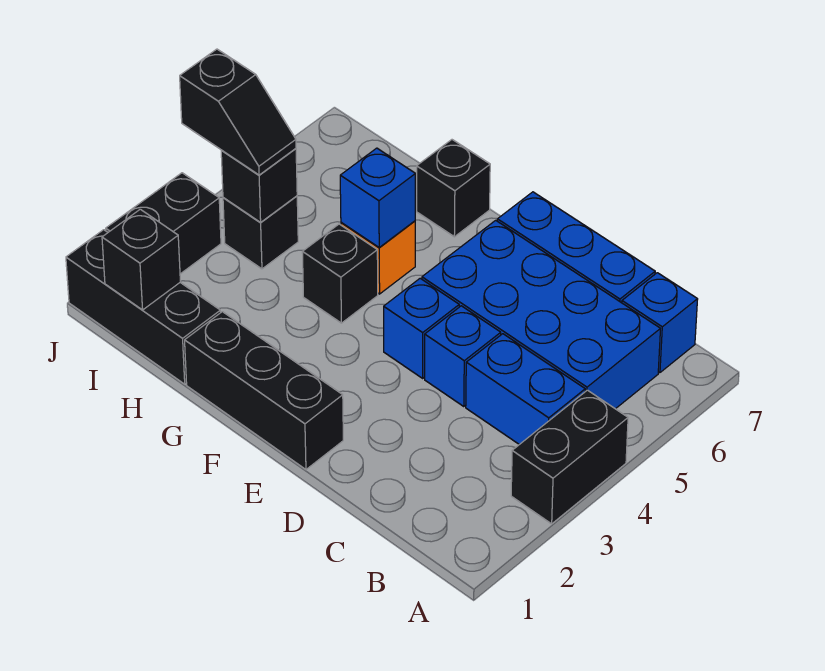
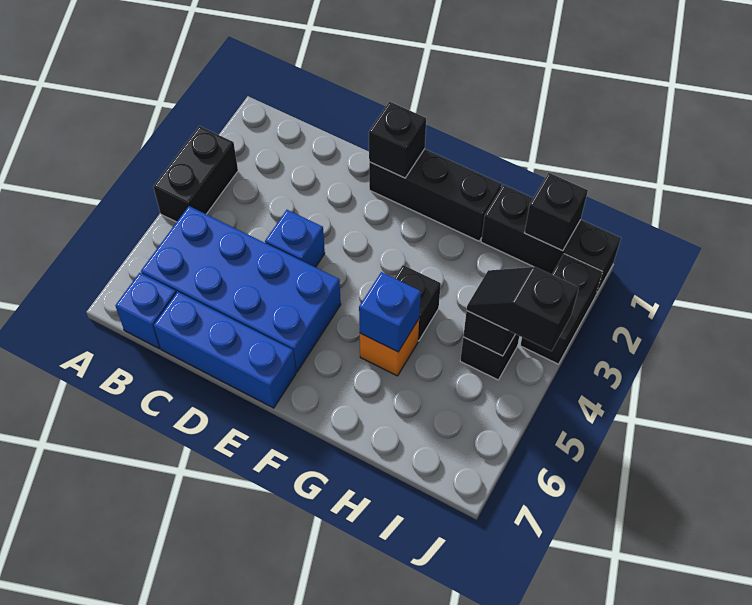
blue 1x2 brick [466,334,585,445] -> none
blue 1x1 brick [384,278,459,378] -> none
black 1x1 brick [417,140,490,237] -> black 1x1 brick moved to [369,102,426,178]

